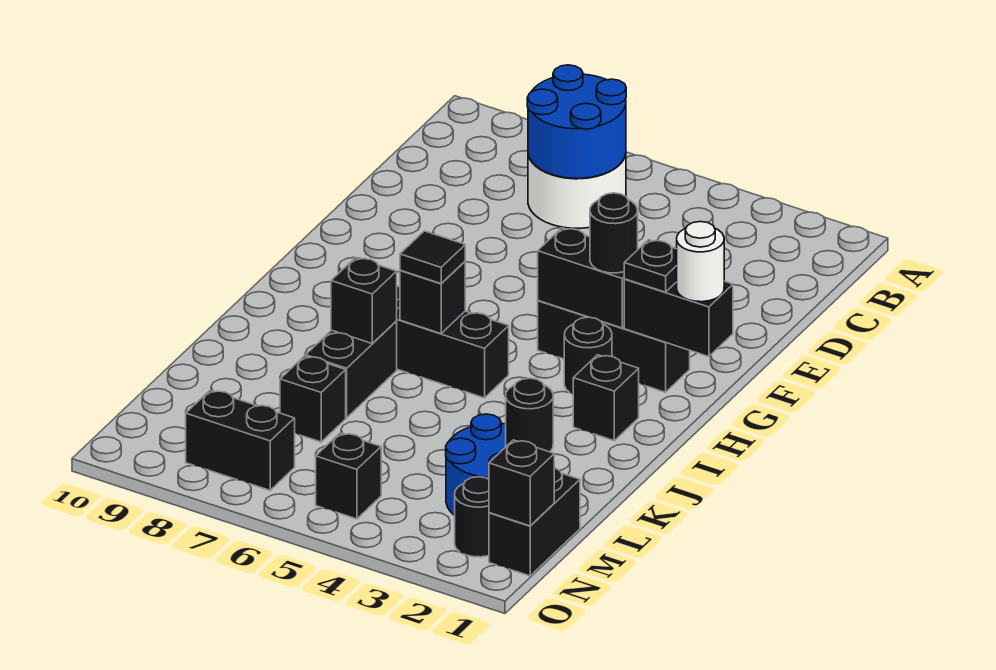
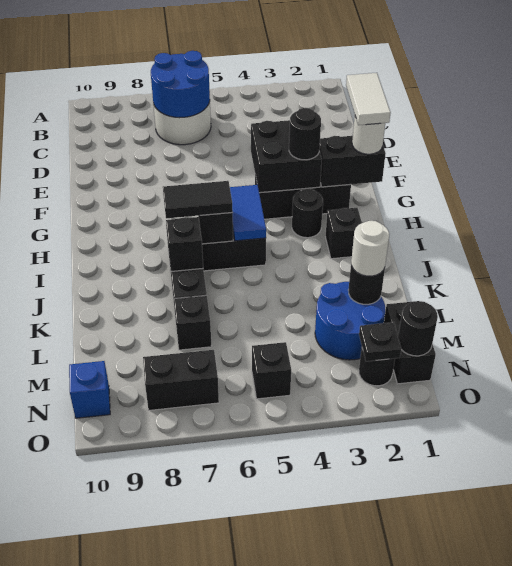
none -> white 1x2 tile [346,73,391,125]
black 1x1 plate [624,240,677,292] -> black 1x1 plate moved to [359,322,401,361]
black 1x2 brick [538,228,624,328] -> black 2x2 brick [251,120,322,193]
none -> blue 1x2 tile [230,185,266,241]
black 1x1 tile [400,231,465,283] -> black 1x2 tile [163,181,233,218]
none -> white 1x1 round brick [351,221,389,276]
black 1x1 brick [489,440,554,526] -> black 1x1 round brick [398,301,438,356]
none -> blue 1x1 brick [69,361,110,418]

